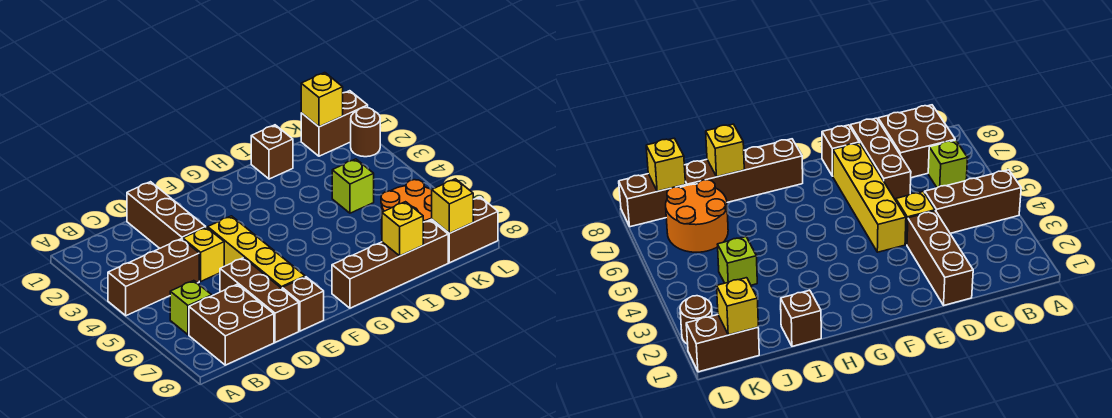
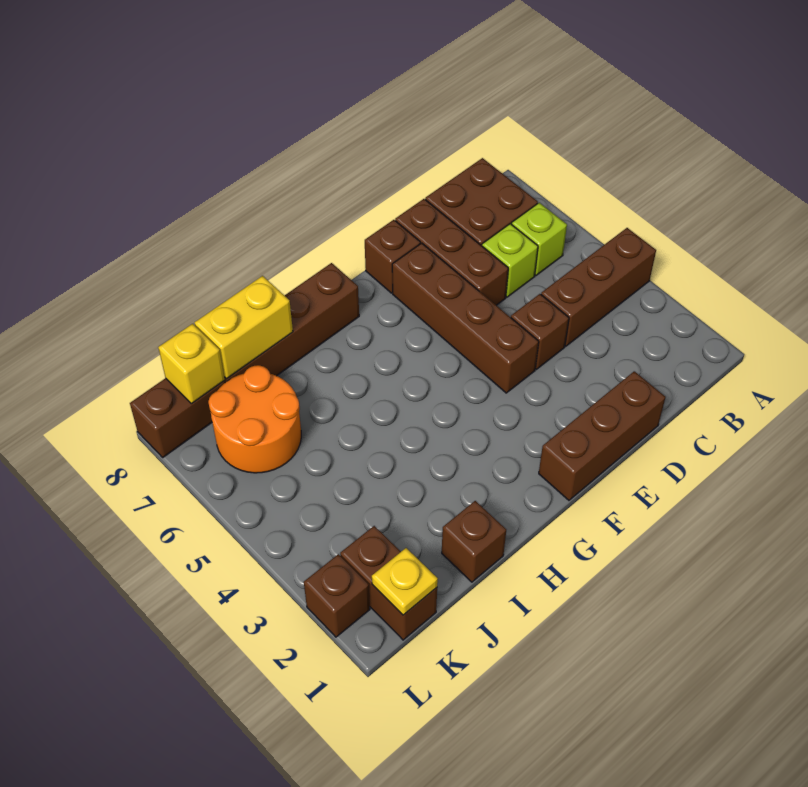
brown 1x3 brick [127,182,206,248] -> brown 1x3 brick turned to [539,371,666,500]
yellow 1x1 brick [183,227,224,281] -> brown 1x1 brick [511,294,569,369]
yellow 1x4 brick [208,216,305,288] -> brown 1x4 brick [392,243,539,393]
yellow 1x1 brick [382,202,423,256] -> yellow 1x2 brick [195,276,293,379]
lime 1x1 brick [332,159,374,213] -> lime 1x1 brick moved to [482,224,538,297]
brown 1x2 brick [301,91,368,156] -> brown 1x2 brick turned to [340,526,437,640]
yellow 1x1 brick [301,73,343,127] -> yellow 1x1 plate [372,548,438,615]
brown 1x1 round brick [351,108,380,157] -> brown 1x1 brick [304,554,370,637]

